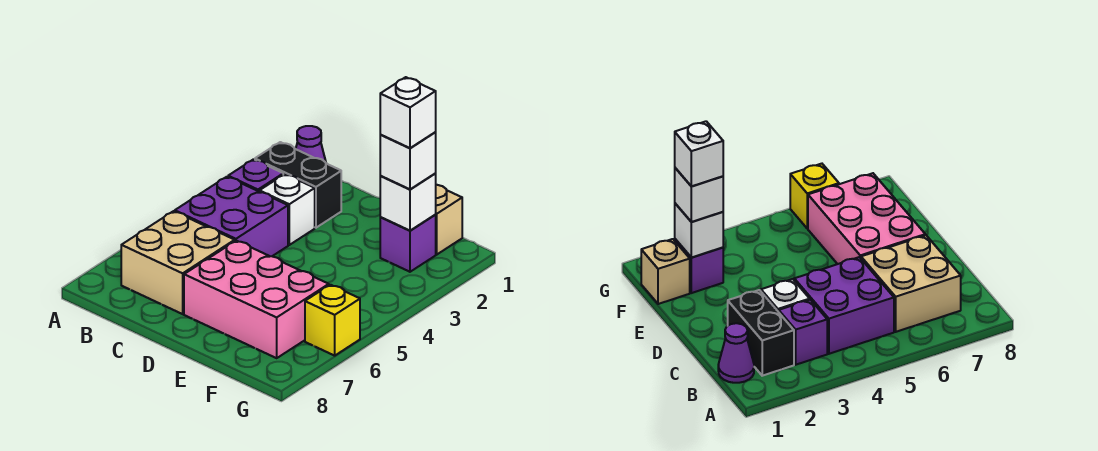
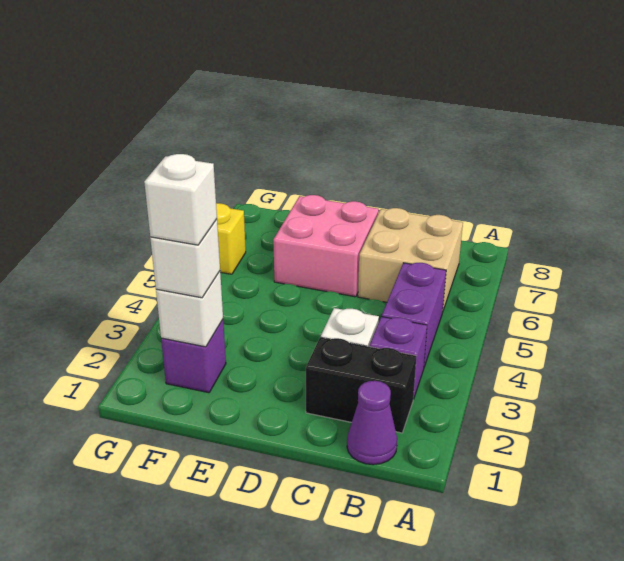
purple 2x2 brick [175,177,288,256] -> purple 1x2 brick [382,263,446,367]
pink 2x3 brick [184,241,329,358] -> pink 2x2 brick [273,195,379,297]
tan 1x1 brick [435,185,462,254] -> none

